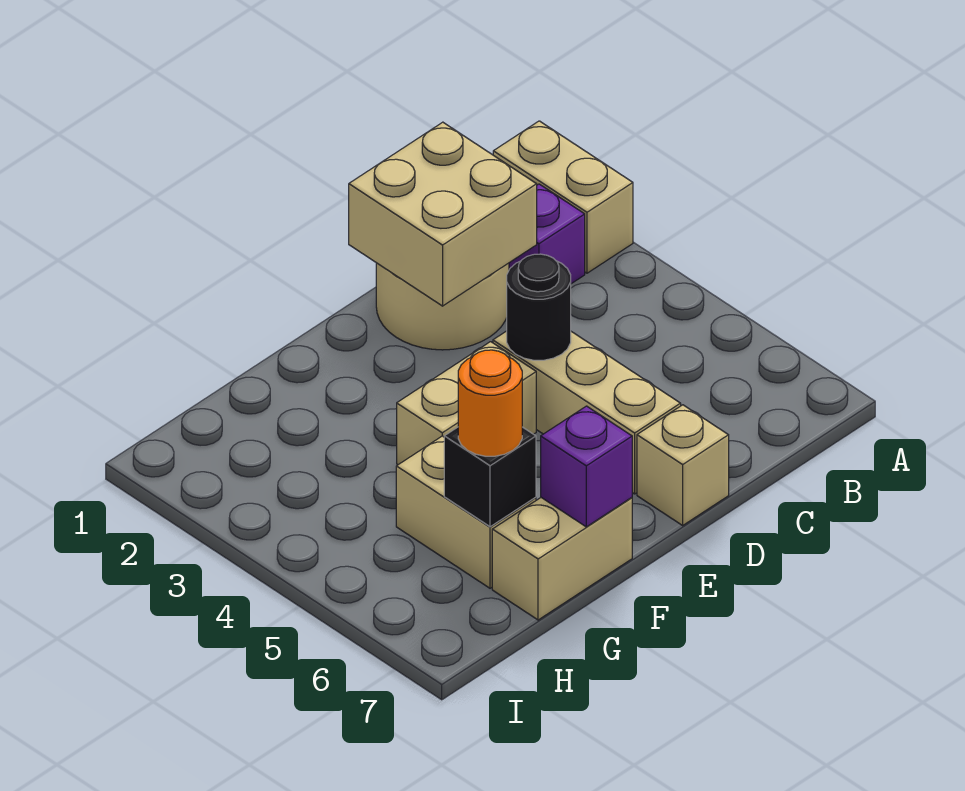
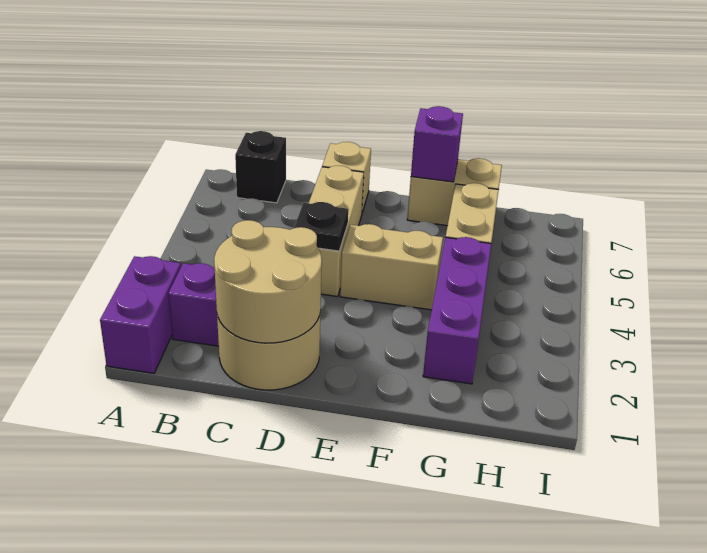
tan 1x2 brick [493,121,633,273] -> purple 1x2 brick [100,256,181,373]
tan 2x2 brick [349,122,537,306] -> tan 2x2 round brick [214,220,322,343]
black 1x1 round brick [507,254,571,360] -> black 1x1 plate [294,202,348,251]
none -> purple 1x3 brick [423,237,491,384]
black 1x1 brick [444,427,536,527] -> black 1x1 brick moved to [235,131,286,203]
orange 1x1 round brick [458,350,522,456] -> none

